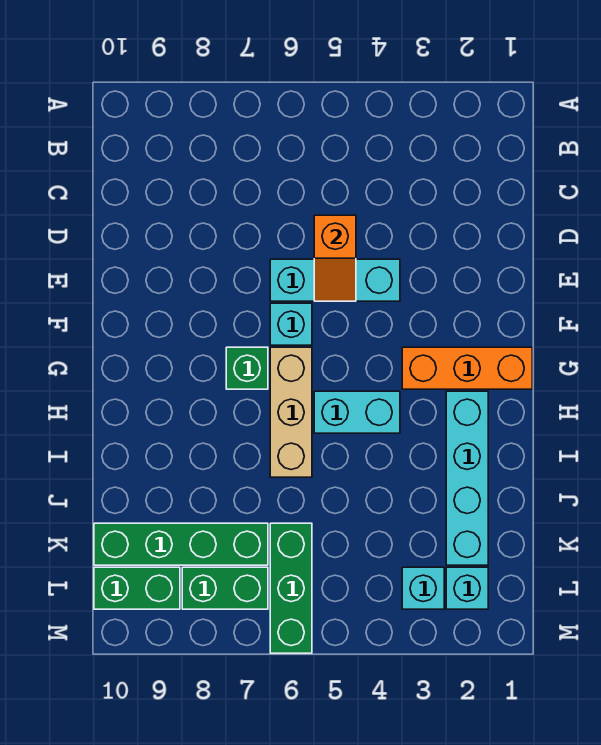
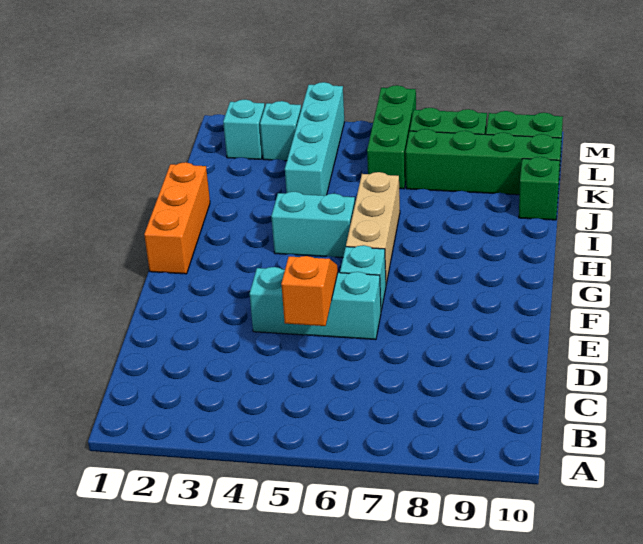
orange 1x3 brick [402,347,532,389] -> orange 1x3 brick turned to [144,162,210,274]
green 1x1 brick [226,347,268,389] -> green 1x1 brick moved to [519,157,560,220]
cyan 1x4 brick [446,391,488,565] -> cyan 1x4 brick moved to [285,82,344,196]

